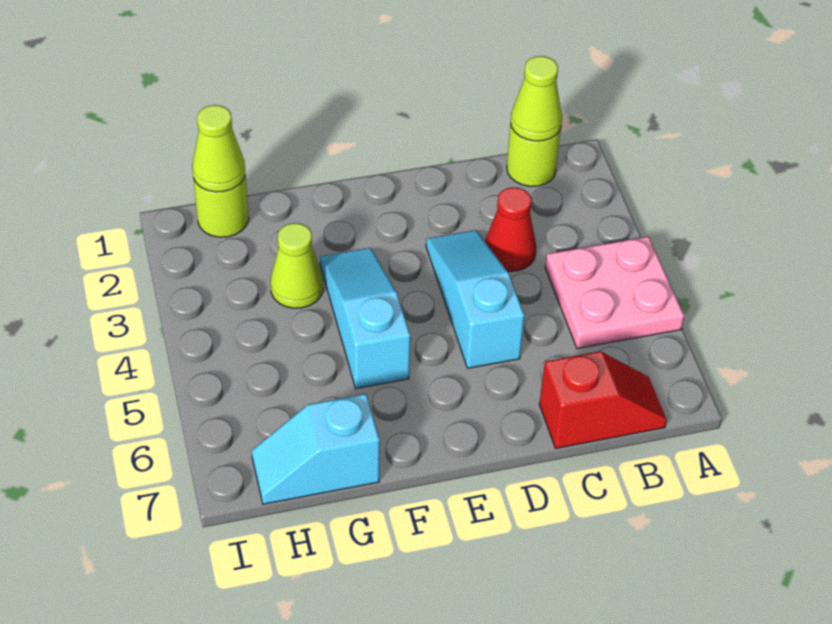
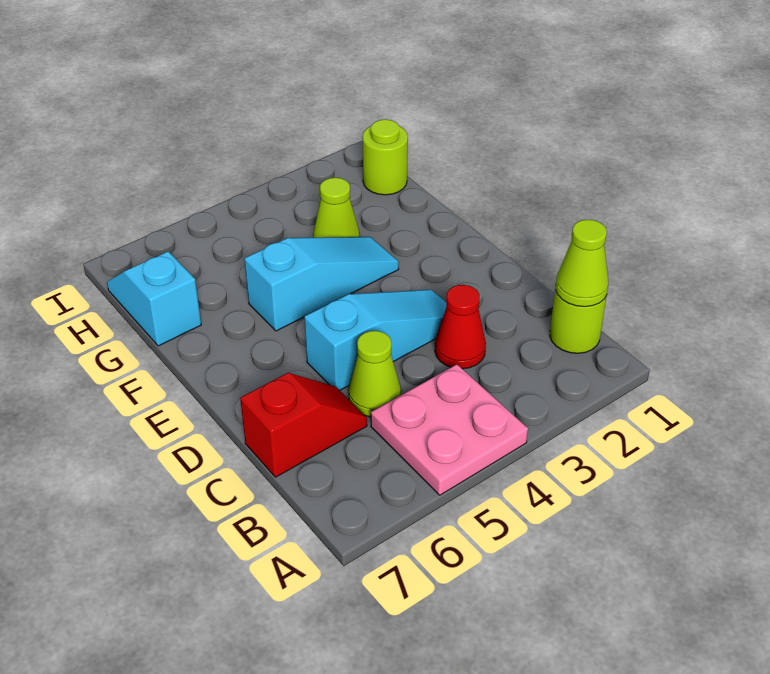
red 1x2 slope [539,351,667,448] -> red 1x2 slope turned to [240,373,367,477]
lime 1x1 cone [192,105,245,192] -> lime 1x1 cone moved to [348,331,401,417]

